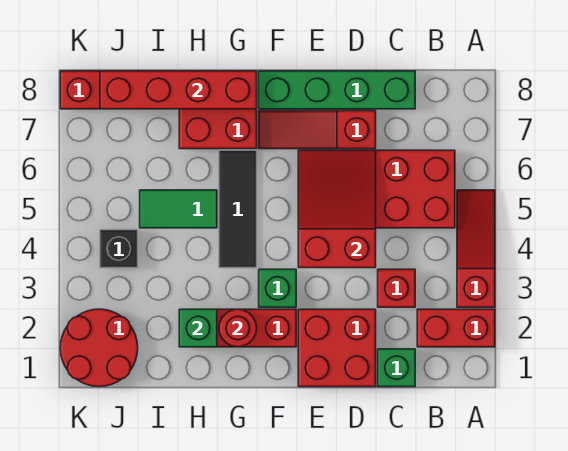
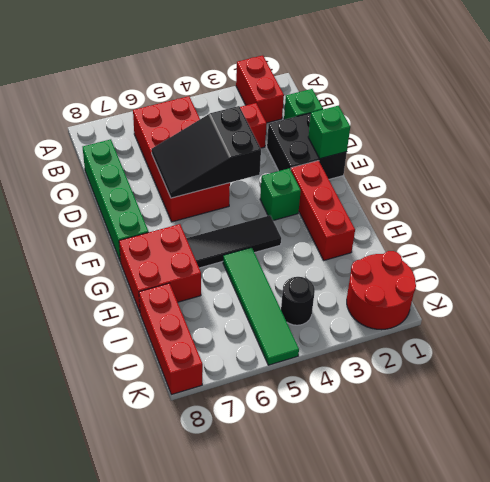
red 1x3 slope [457,190,495,307] -> none
red 2x2 brick [298,309,376,387] -> black 2x2 brick [267,113,347,179]
red 2x3 slope [298,150,376,268] -> black 2x3 slope [151,106,261,198]
red 1x3 slope [259,111,376,149] -> none
red 1x1 round brick [219,309,257,347] -> none
red 1x4 brick [100,71,257,109] -> none
green 1x1 brick [179,309,217,347] -> green 1x1 brick moved to [308,106,350,159]
green 1x2 tile [140,190,217,228] -> green 1x4 tile [223,247,299,365]
black 1x1 brick [100,230,138,268] -> black 1x1 round brick [281,277,315,325]

